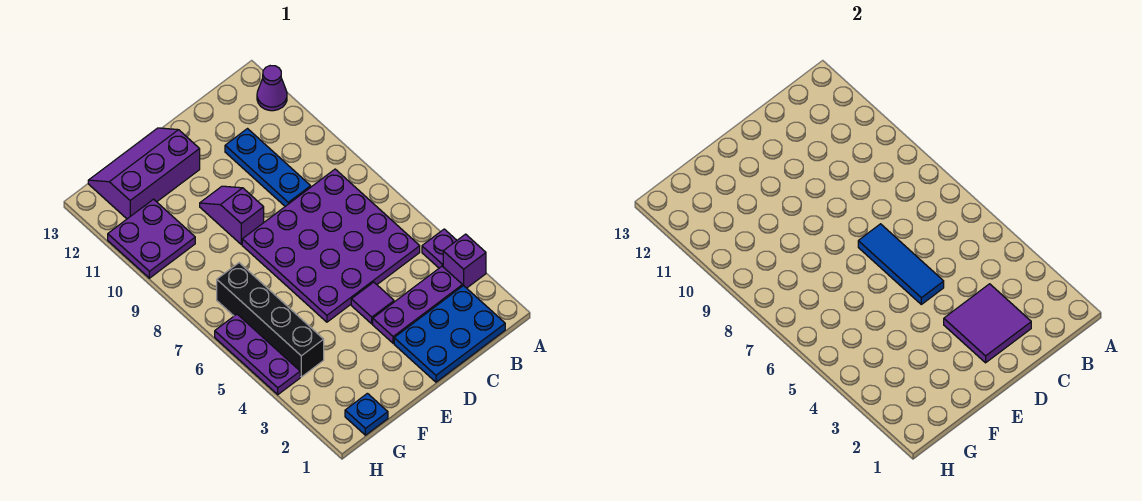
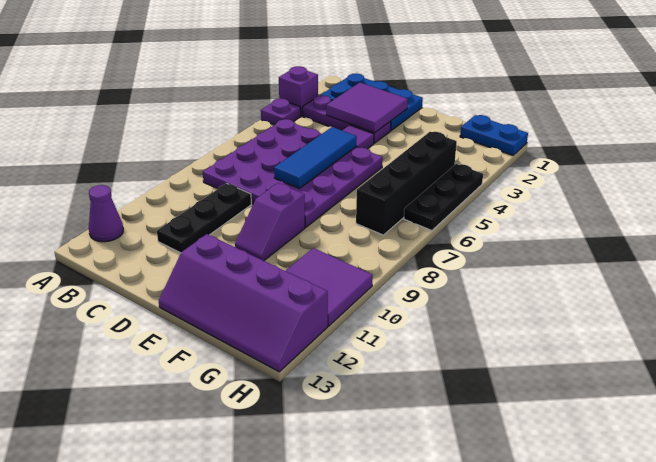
blue 1x3 plate [225,129,311,206] -> black 1x3 plate [157,183,251,253]
purple 2x3 slope [88,128,200,219] -> purple 2x4 slope [159,234,328,372]
blue 1x1 plate [345,393,388,435] -> blue 1x2 plate [460,115,528,155]
purple 2x2 plate [108,199,195,278] -> purple 2x2 tile [286,248,373,326]
purple 1x3 plate [215,314,300,395] -> black 1x3 plate [404,164,483,231]

